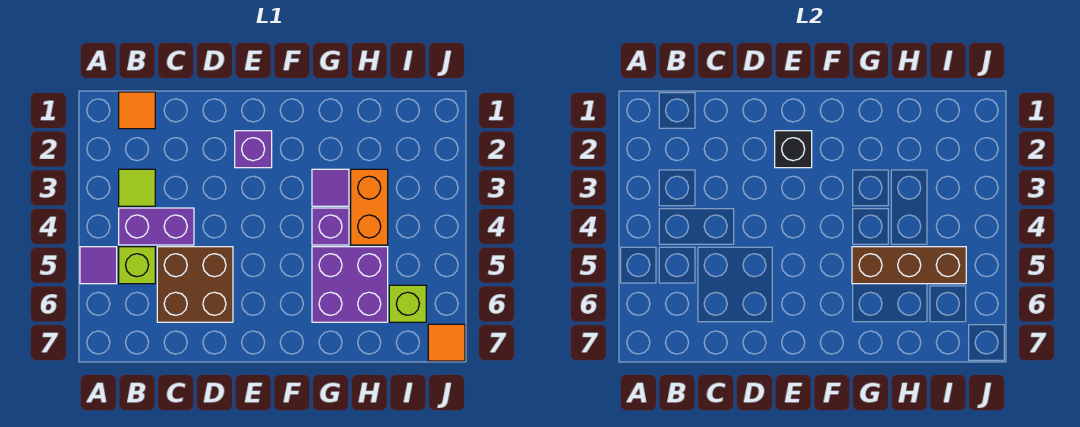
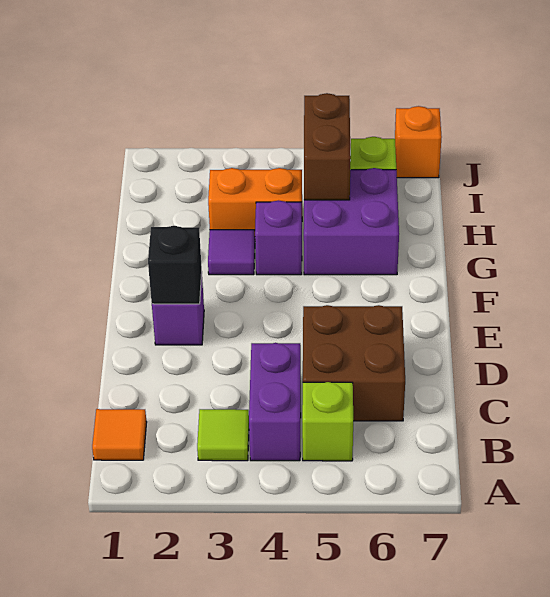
purple 1x1 tile [80,247,117,284] -> none
brown 1x3 brick [852,247,966,284] -> brown 1x2 brick [304,93,351,200]
orange 1x1 tile [428,324,465,361] -> orange 1x1 brick [395,106,442,178]

